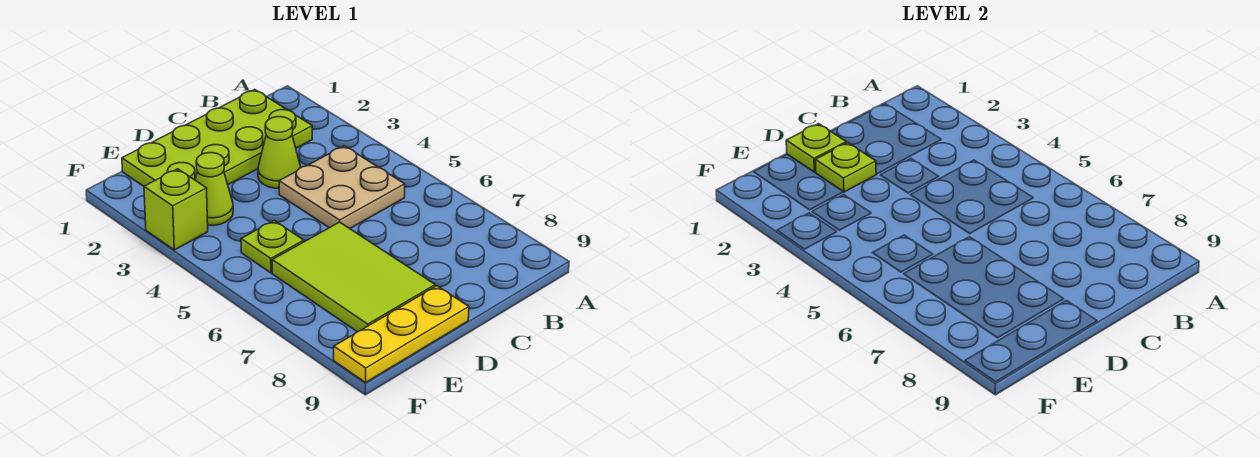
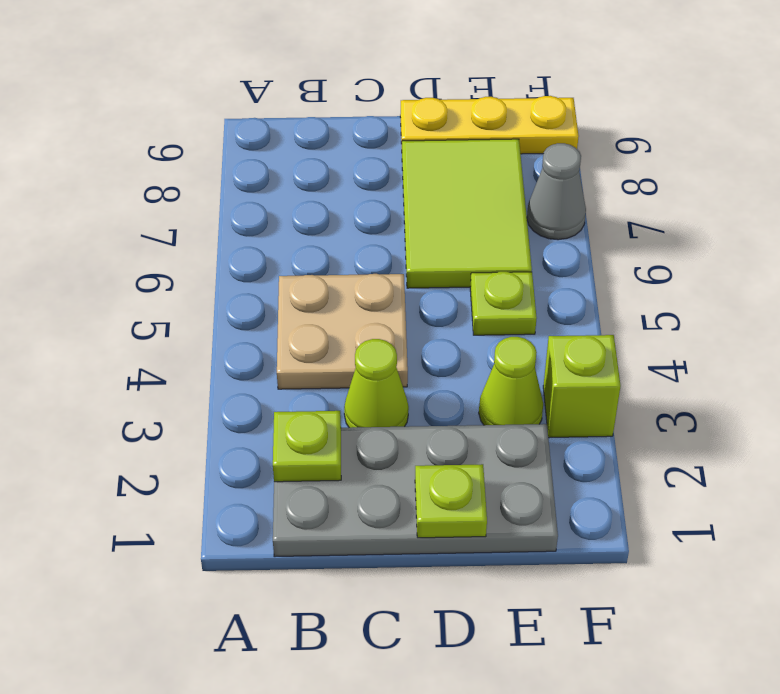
lime 2x4 plate [122,90,312,186] -> grey 2x4 plate [273,424,558,557]
lime 1x1 plate [815,143,876,192] -> lime 1x1 plate moved to [273,411,341,482]
none -> grey 1x1 cone [527,143,586,240]

